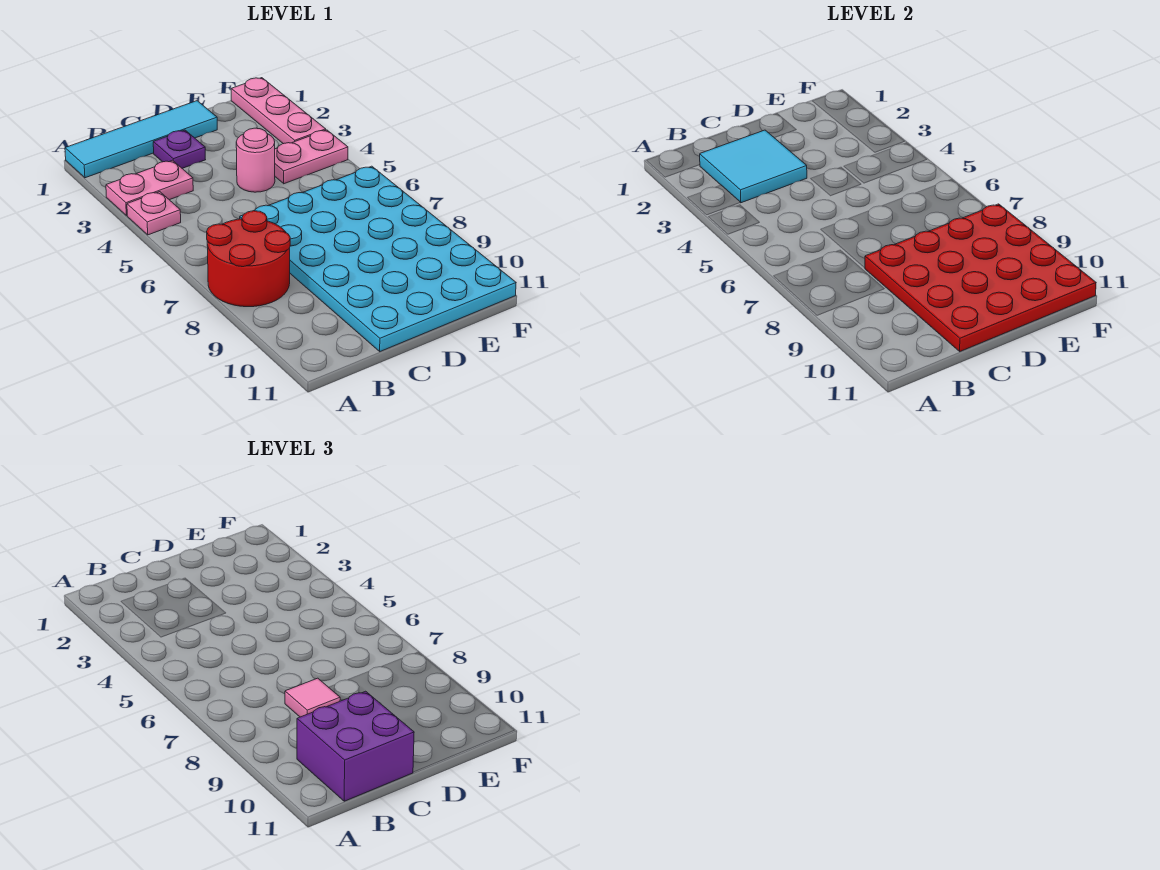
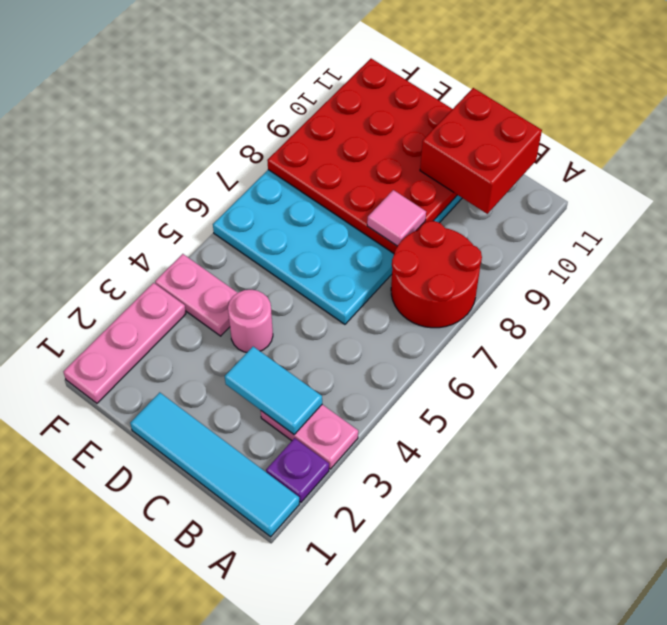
pink 1x1 plate [127,192,181,235] -> none
cyan 2x2 tile [700,130,807,203] -> cyan 1x2 tile [225,347,322,434]
purple 2x2 brick [297,691,414,801] -> red 2x2 brick [420,88,542,214]
purple 1x1 plate [153,130,206,169] -> purple 1x1 plate moved to [266,438,329,502]

